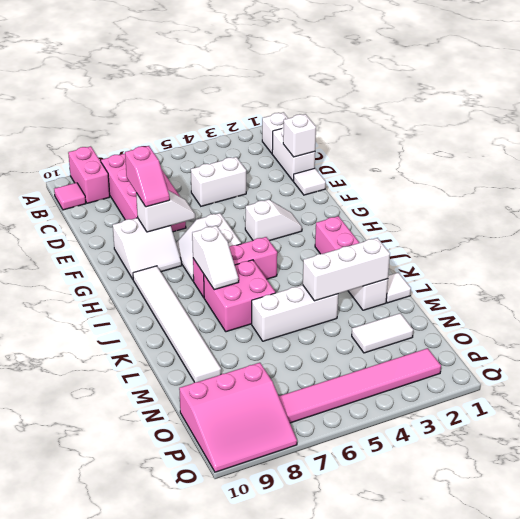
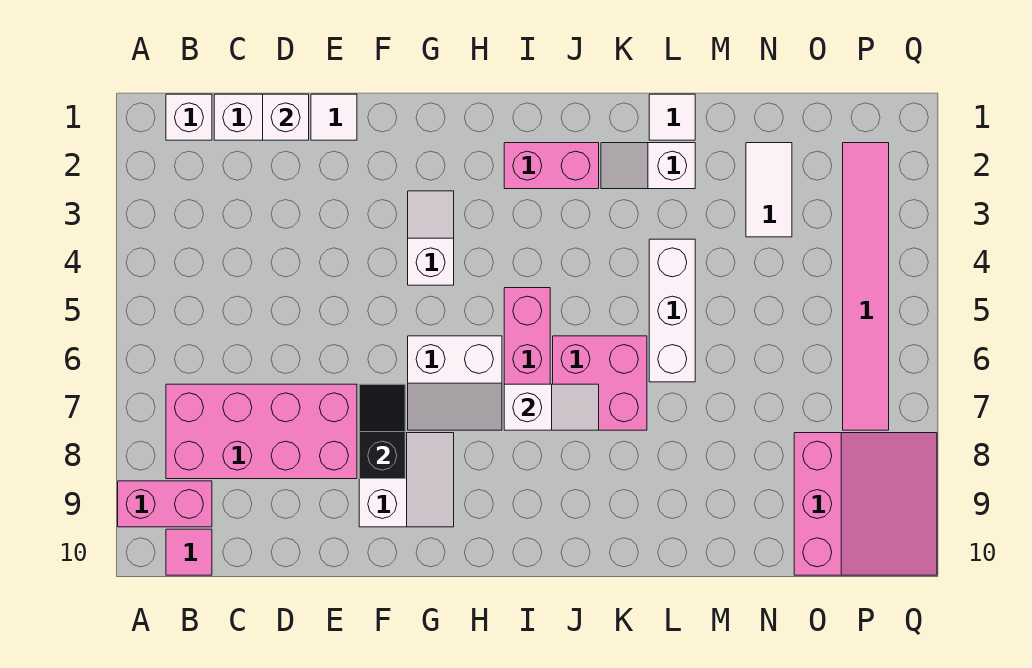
white 1x2 brick [191,157,246,206] -> none
pink 1x2 slope [125,146,170,207] -> none
white 1x2 slope [136,190,195,232] -> black 1x2 slope [359,384,405,479]
white 1x6 tile [133,266,221,382] -> none
white 1x3 brick [303,238,390,301] -> none

